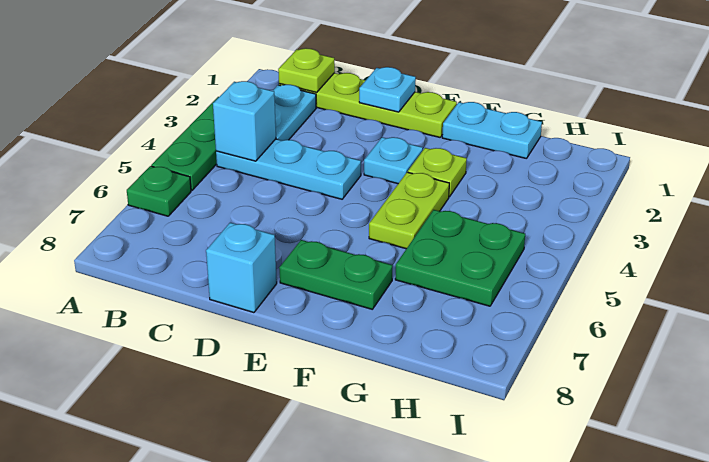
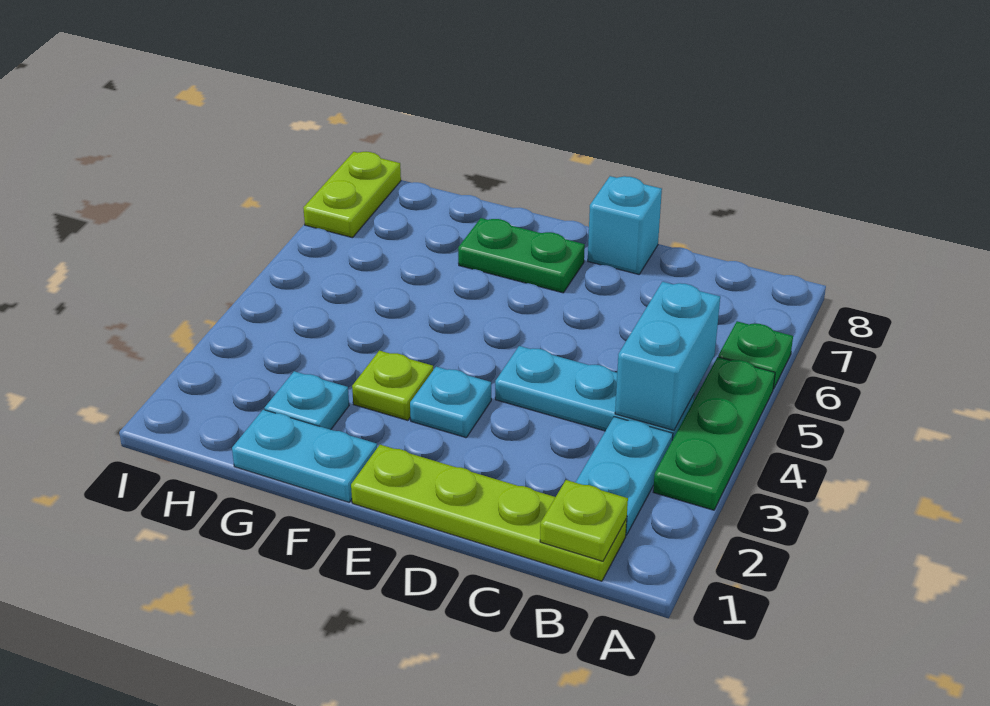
cyan 1x1 brick [213,81,276,161] -> cyan 1x2 brick [615,282,720,430]
cyan 1x1 plate [359,67,416,112] -> cyan 1x1 plate moved to [265,371,349,430]
lime 1x2 plate [369,172,449,249] -> lime 1x2 plate moved to [303,152,401,238]
green 2x2 plate [395,210,525,306] -> none

